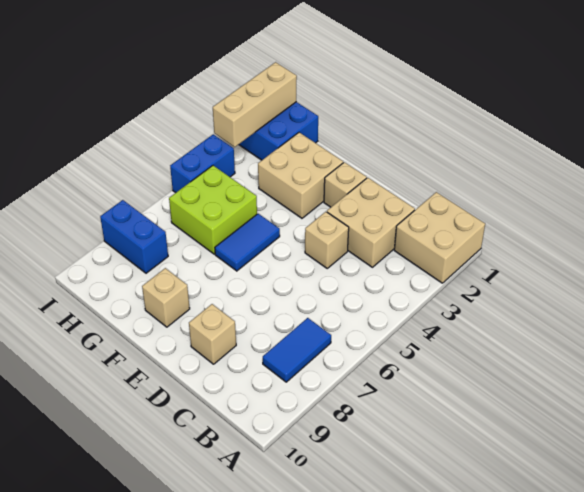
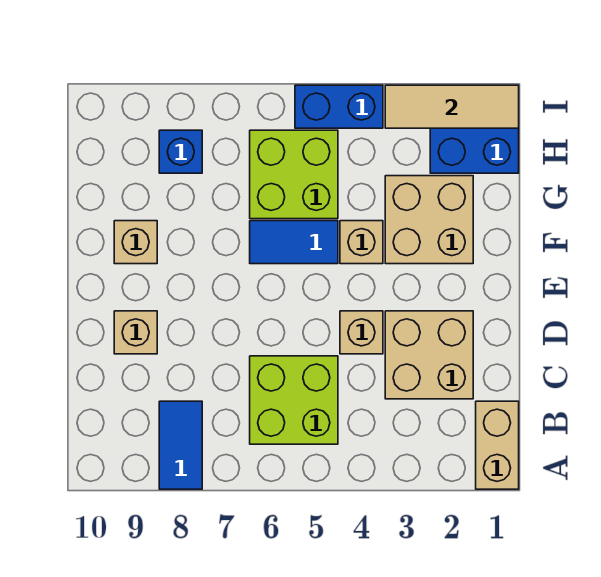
tan 2x2 brick [394,192,485,283] -> tan 1x2 brick [476,401,519,489]
none -> lime 2x2 brick [250,356,338,444]
blue 1x2 tile [263,318,331,382] -> blue 1x2 tile turned to [159,401,202,489]
tan 1x1 brick [324,162,367,207] -> tan 1x1 brick moved to [340,221,383,264]
blue 1x2 brick [100,200,168,273] -> blue 1x1 brick [159,130,202,173]
tan 1x3 brick [213,62,297,147] -> tan 1x3 tile [385,85,519,128]

